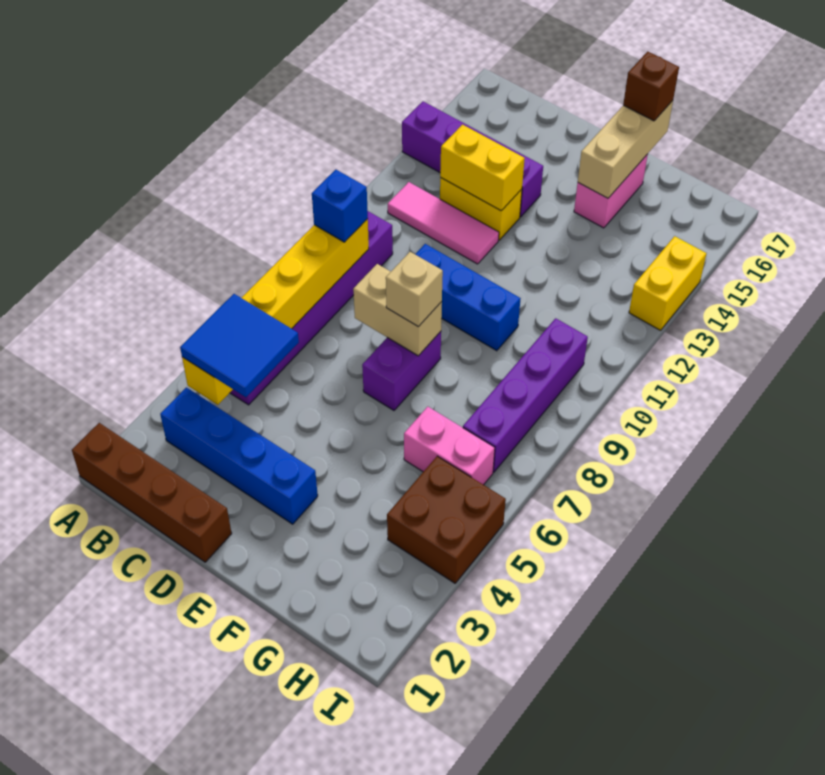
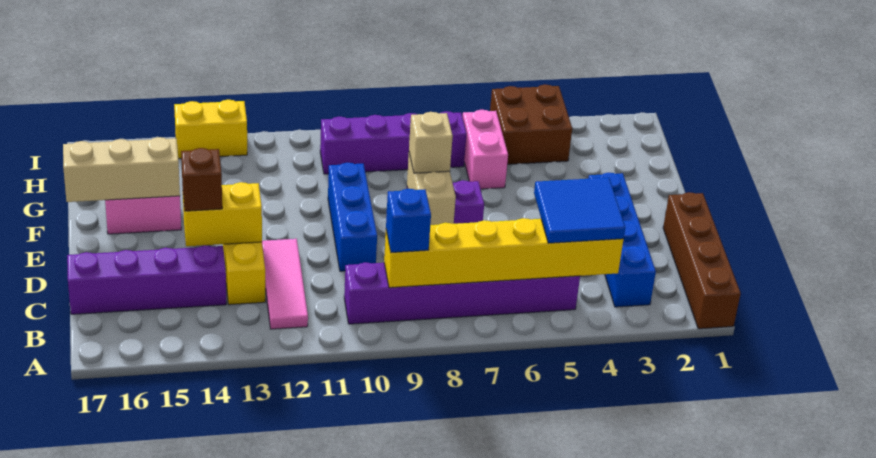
purple 1x4 brick [402,102,543,217] -> purple 1x4 brick turned to [67,245,226,314]
yellow 1x2 brick [440,125,525,211] -> yellow 1x2 brick turned to [183,182,262,246]
brown 1x1 brick [623,52,679,121] -> brown 1x1 brick moved to [181,148,222,211]

